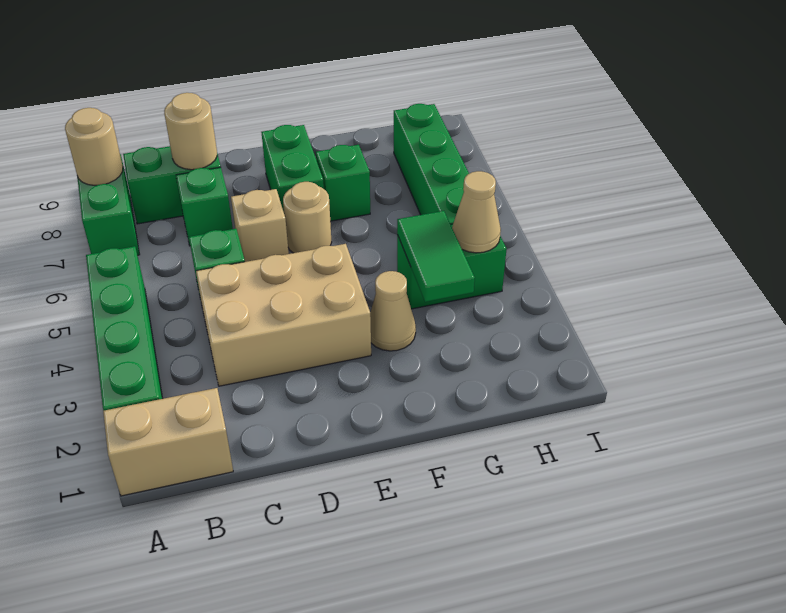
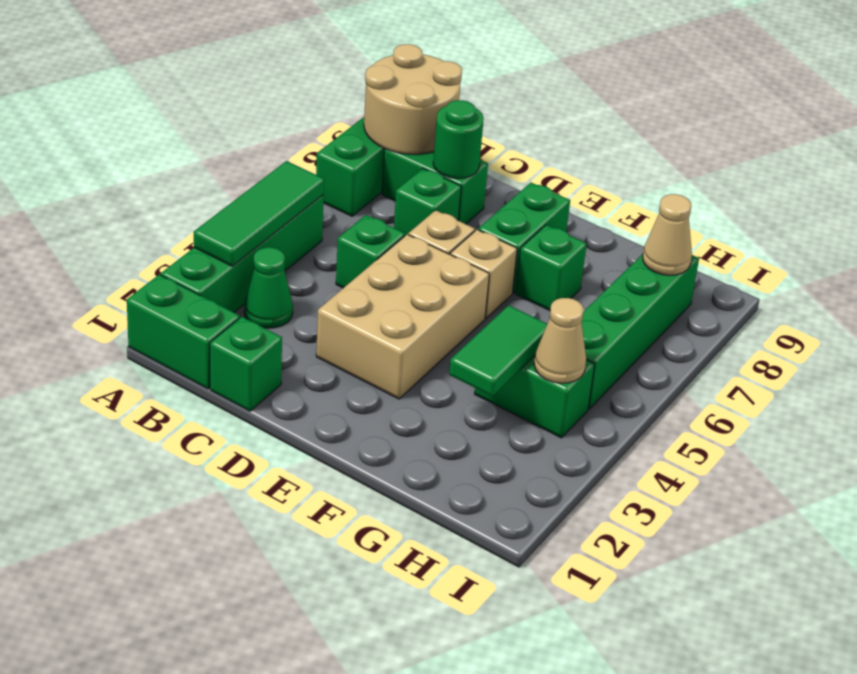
tan 1x2 brick [103,388,233,496] -> green 1x2 brick [127,275,240,389]
none -> green 1x3 tile [194,161,324,266]
tan 1x1 round brick [65,108,123,186] -> tan 2x2 round brick [364,44,462,154]
none -> green 1x1 cone [244,247,293,328]
none -> green 1x1 brick [210,317,282,411]
tan 2x3 brick [196,244,371,386] -> tan 2x3 brick turned to [316,234,489,399]
tan 1x1 round brick [164,93,217,170] -> green 1x1 round brick [433,100,484,179]
tan 1x1 round brick [283,182,332,253] -> tan 1x1 brick [450,230,517,318]
tan 1x1 cone [370,271,416,351] -> tan 1x1 cone moved to [643,194,692,275]

